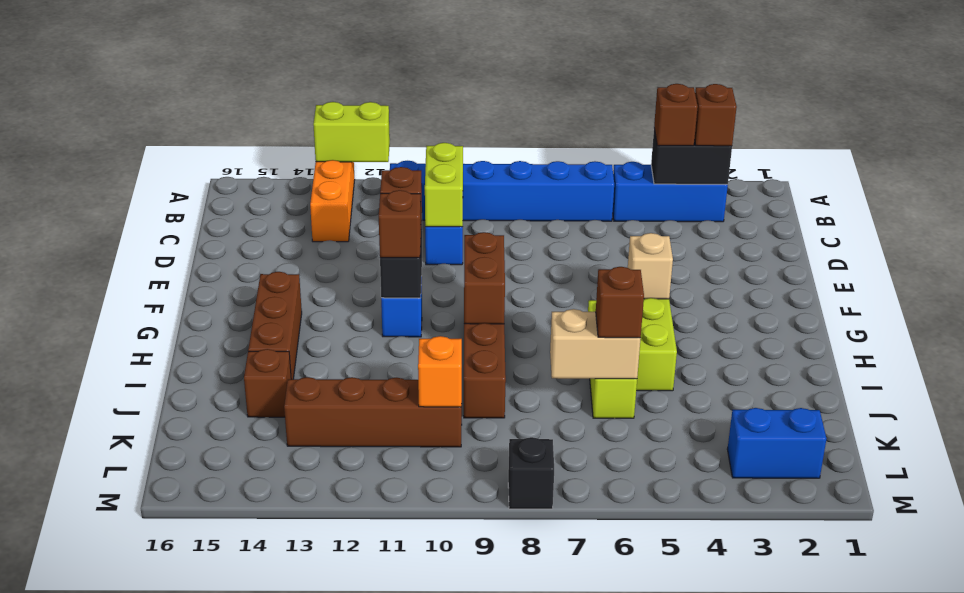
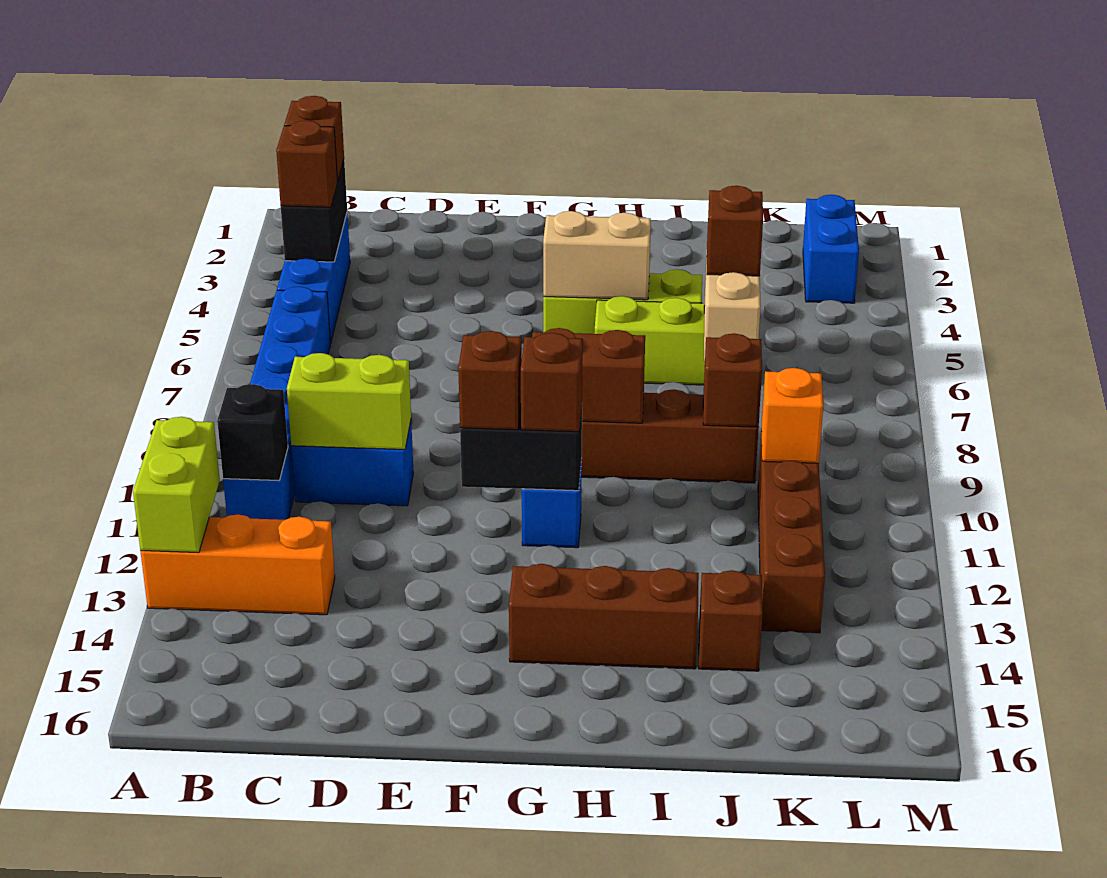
tan 1x1 brick [628,233,673,299] -> tan 1x2 brick [543,211,651,300]
none -> brown 1x1 brick [703,333,762,427]
black 1x1 brick [508,437,554,509] -> black 1x1 brick moved to [217,384,288,481]

